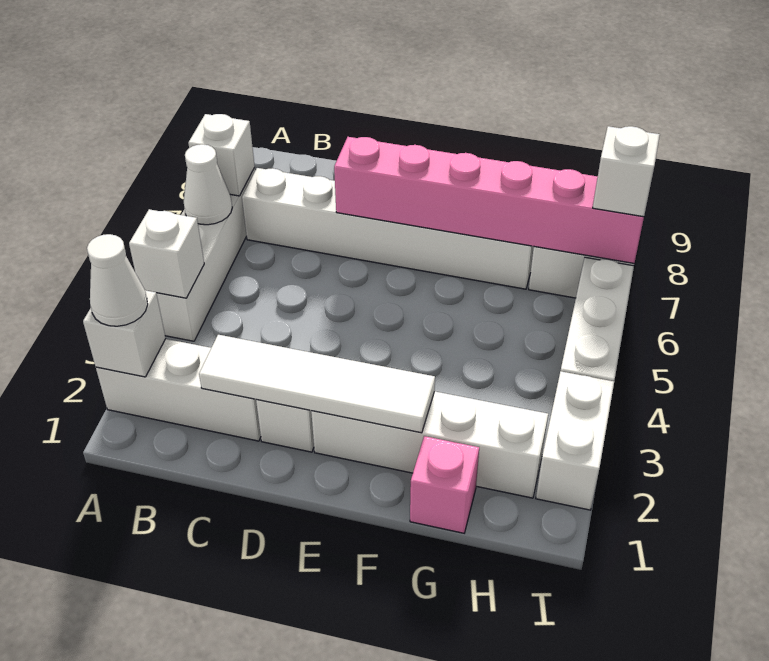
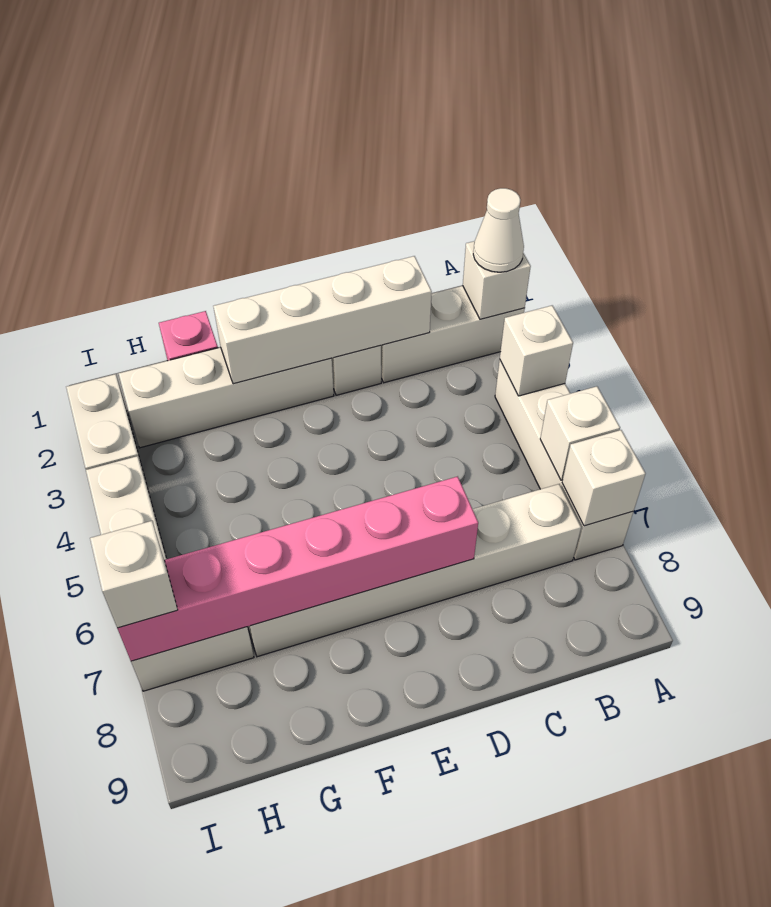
white 1x1 cone [184,144,232,225] -> white 1x1 brick [540,386,620,480]
white 1x4 tile [199,335,435,433] -> white 1x4 brick [213,256,432,384]

